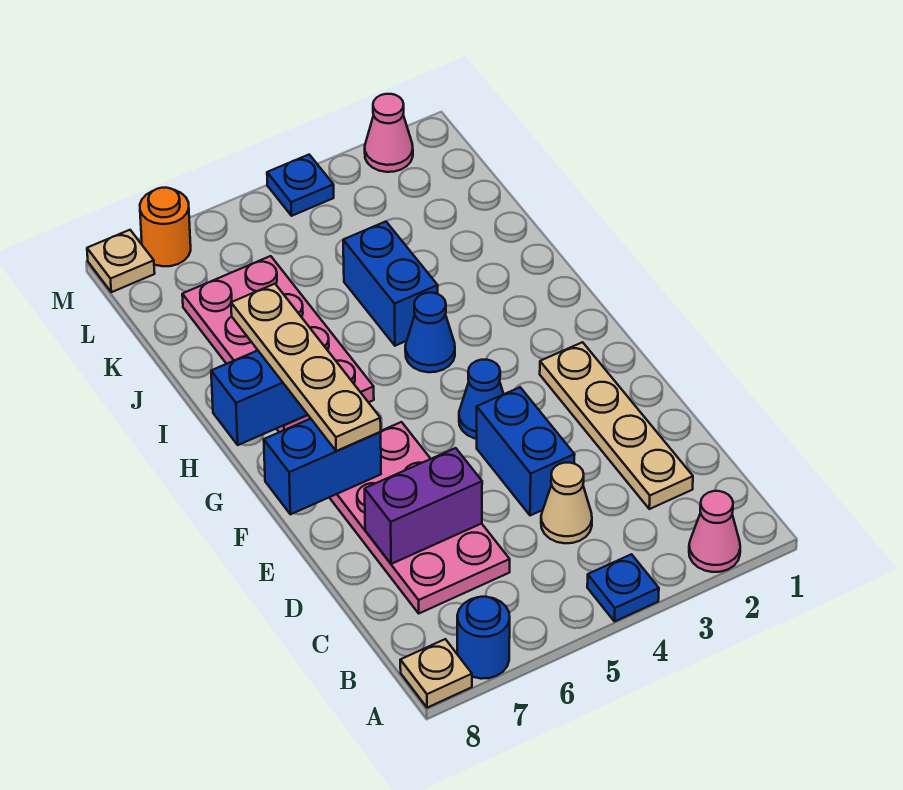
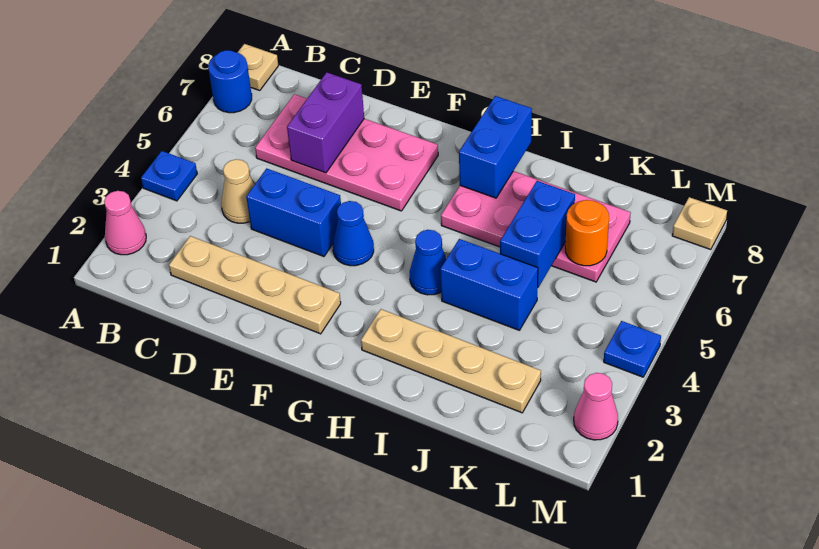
blue 1x2 brick [264,419,381,514] -> blue 1x2 brick moved to [500,181,575,287]
tan 1x4 plate [231,284,381,451] -> tan 1x4 plate moved to [361,309,541,413]
orange 1x1 round brick [140,188,191,266] -> orange 1x1 round brick moved to [565,200,609,266]

